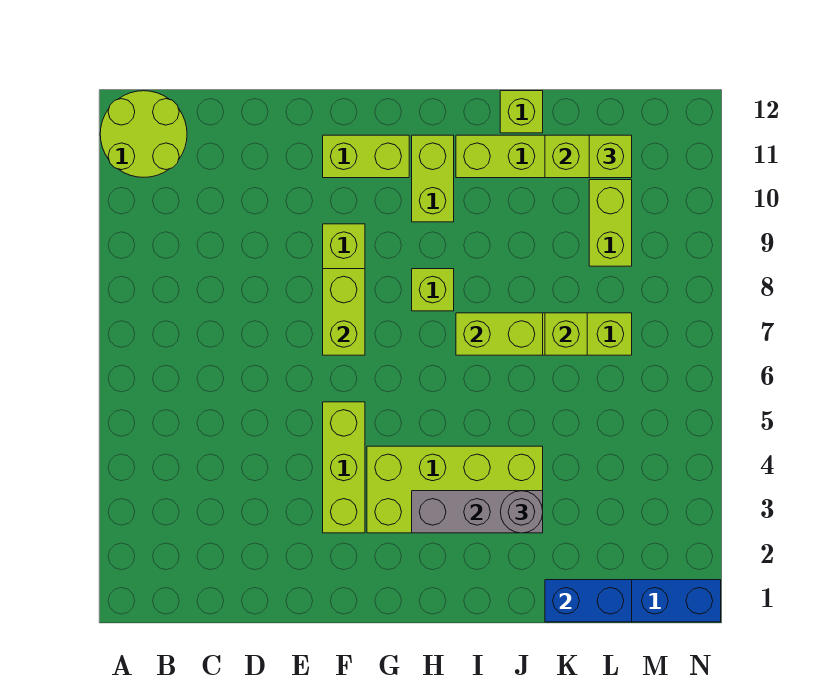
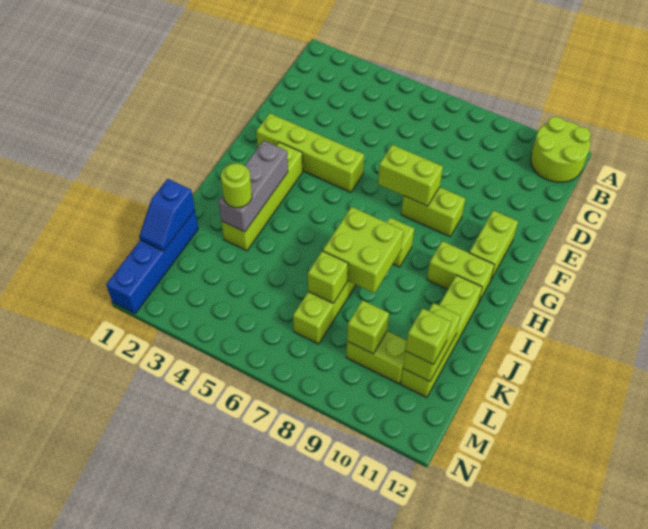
lime 1x3 brick [323,402,365,533] -> lime 1x4 brick [256,113,364,192]
lime 2x4 brick [367,446,543,533] -> lime 1x4 brick [221,142,303,251]
lime 1x2 brick [456,313,543,355] -> lime 2x2 brick [323,207,404,293]
grey 1x1 round brick [500,491,543,533] -> lime 1x1 round brick [221,163,252,208]
lime 1x1 brick [500,91,543,133] -> lime 1x1 brick moved to [347,300,389,354]
blue 1x2 brick [545,580,632,622] -> blue 1x2 slope [139,179,195,251]

